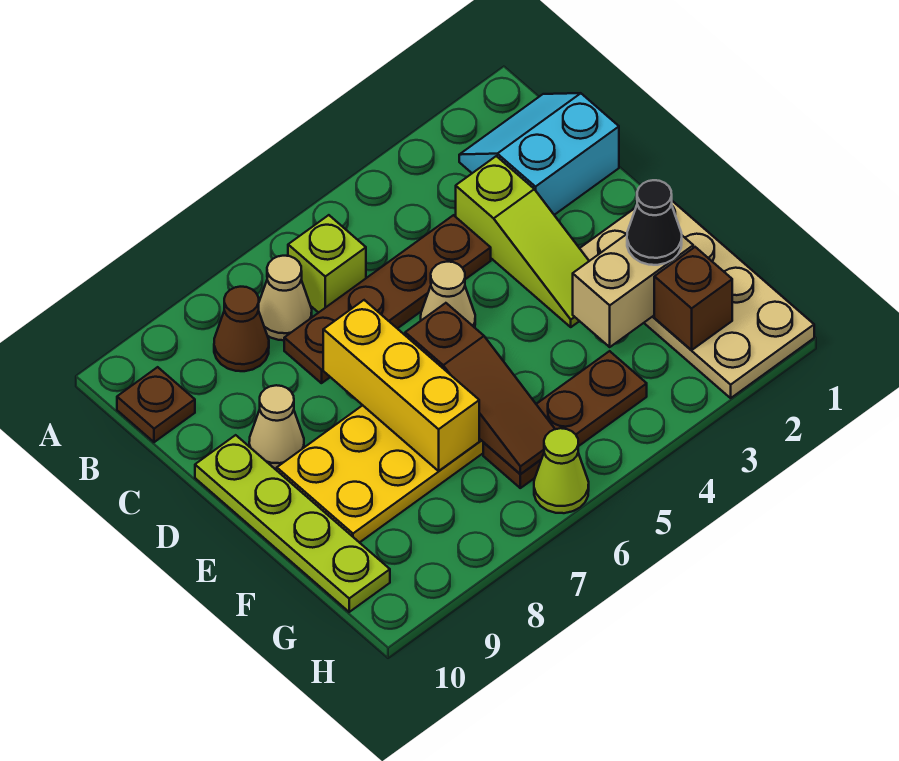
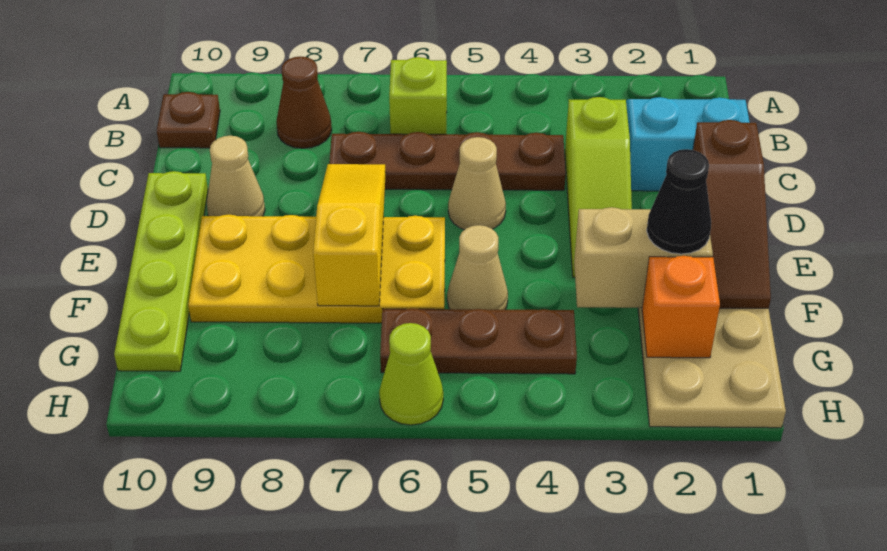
tan 1x1 cone [259,256,312,340] -> tan 1x1 cone moved to [447,225,508,310]
yellow 1x3 brick [323,300,479,471] -> yellow 1x3 slope [313,164,386,306]
brown 1x3 slope [405,303,555,474] -> brown 1x3 slope moved to [693,120,771,308]
brown 1x1 brick [654,247,732,350] -> orange 1x1 brick [642,256,720,358]

